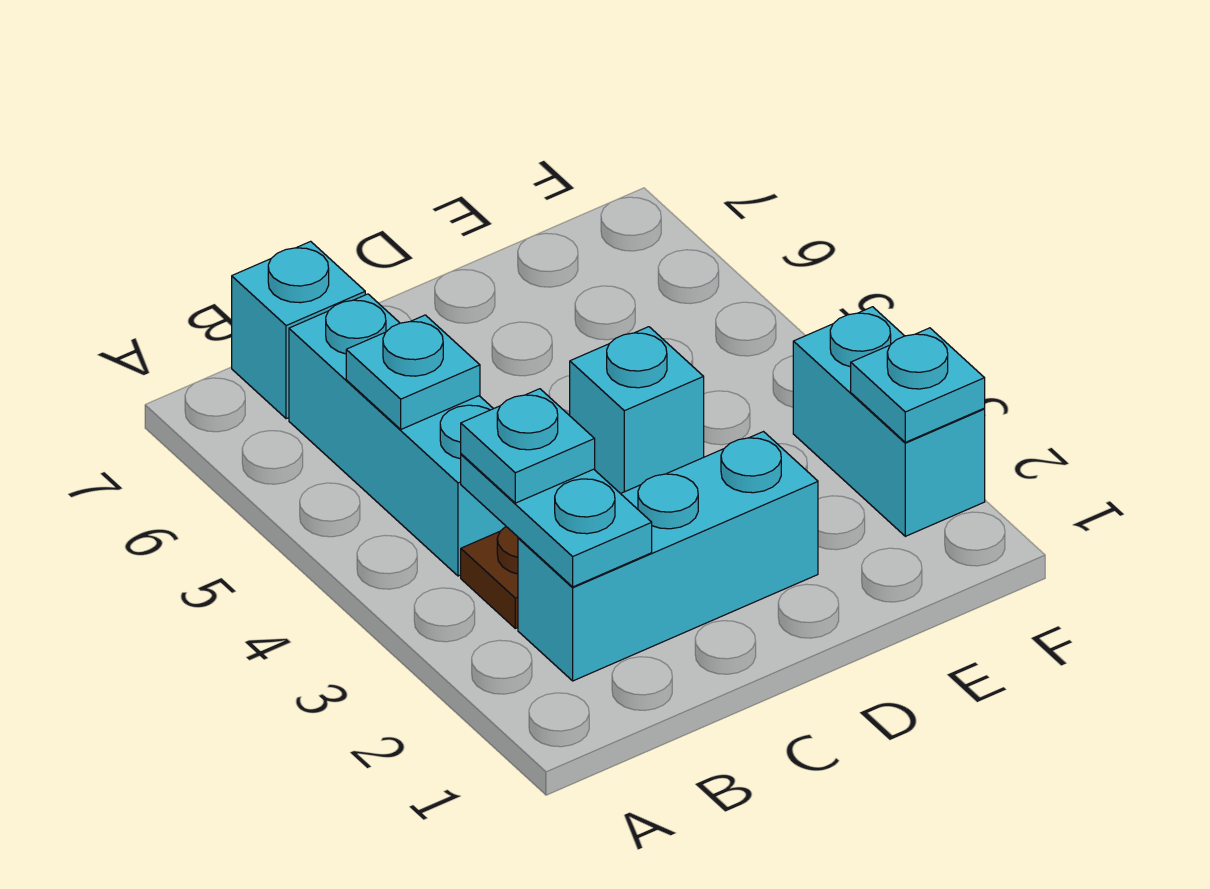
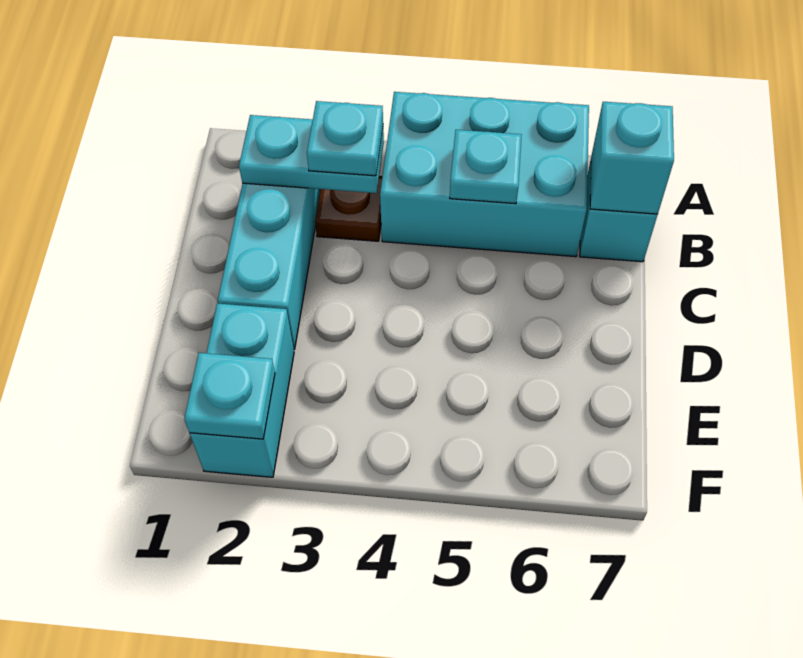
cyan 1x3 brick [289,294,506,576] -> cyan 2x3 brick [380,92,589,257]
cyan 1x1 brick [570,327,704,494] -> cyan 1x1 brick moved to [590,102,674,214]
cyan 1x2 brick [793,307,985,536] -> cyan 1x2 brick turned to [190,303,294,477]

